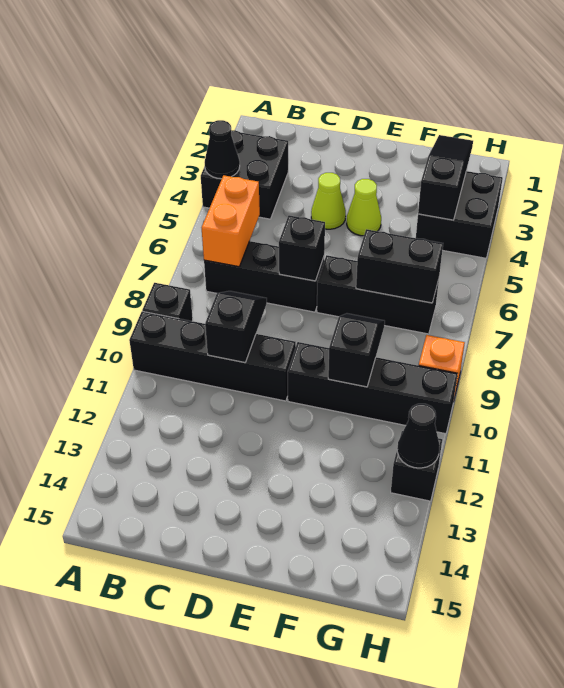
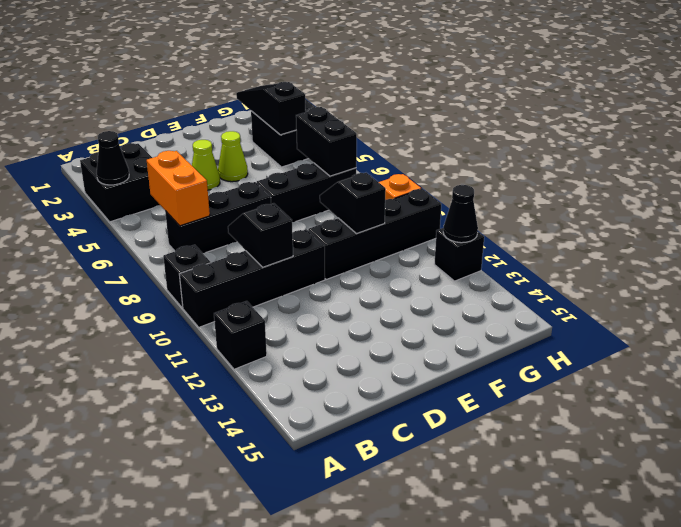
black 1x1 brick [279,215,325,281] -> black 1x1 brick moved to [214,301,267,369]
black 1x2 brick [356,229,443,303] -> black 1x2 brick turned to [296,107,357,176]

